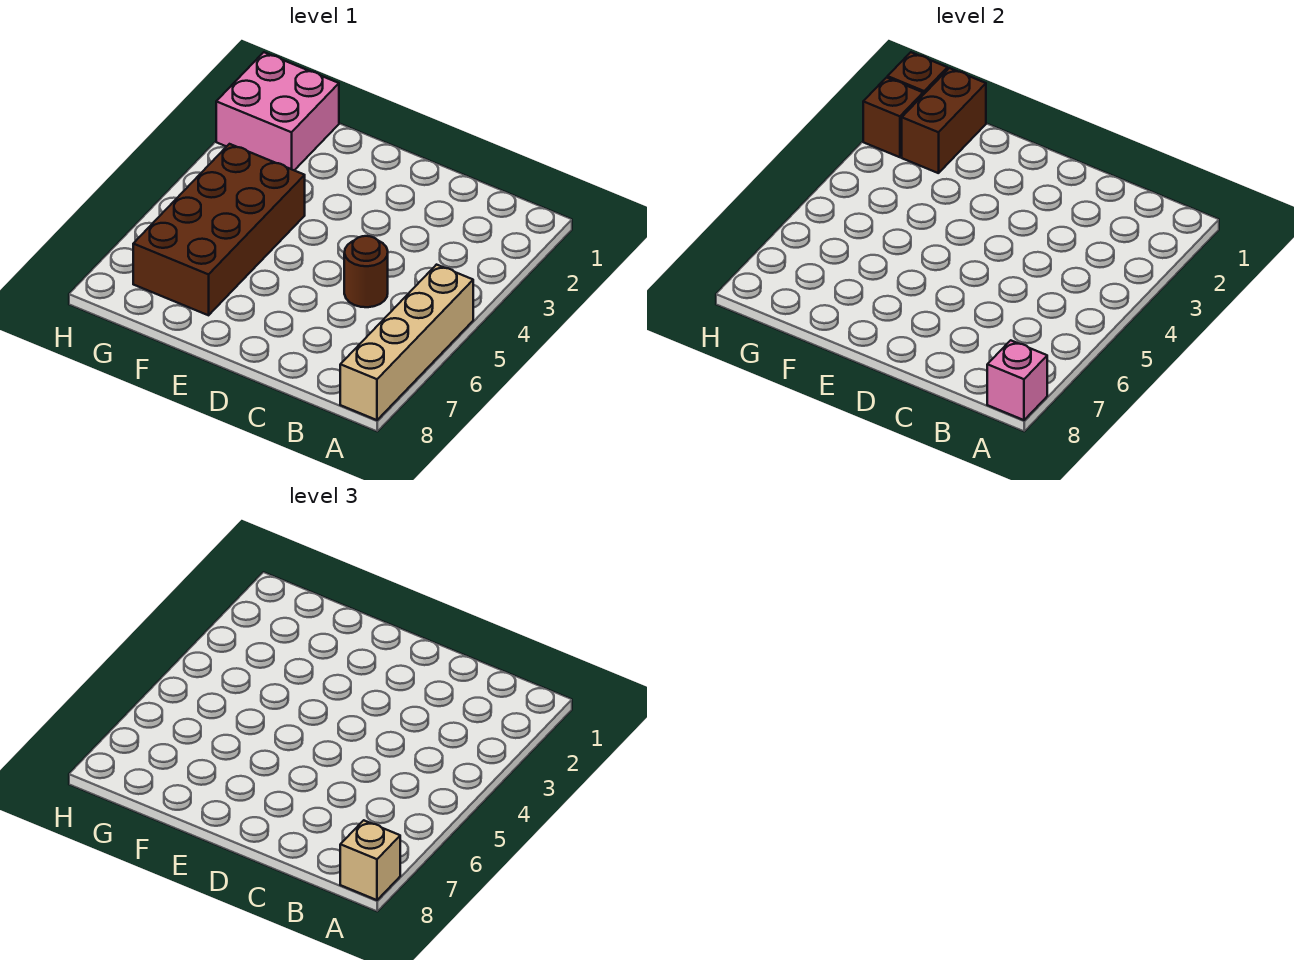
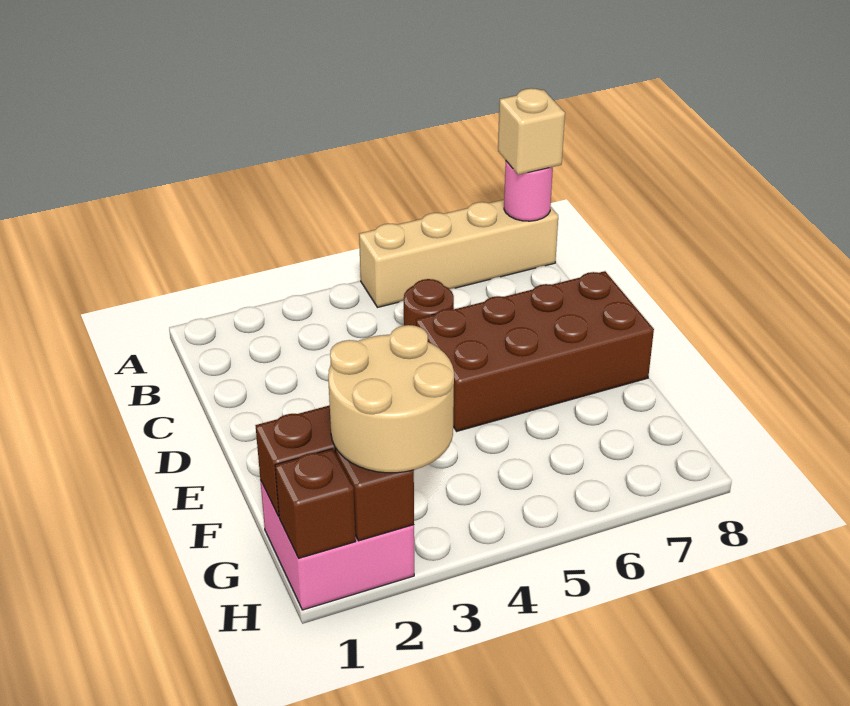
pink 1x1 brick [987,340,1047,420] -> pink 1x1 round brick [504,161,553,221]
brown 2x4 brick [133,144,305,315] -> brown 2x4 brick moved to [416,271,654,431]
none -> tan 2x2 round brick [328,325,454,473]

